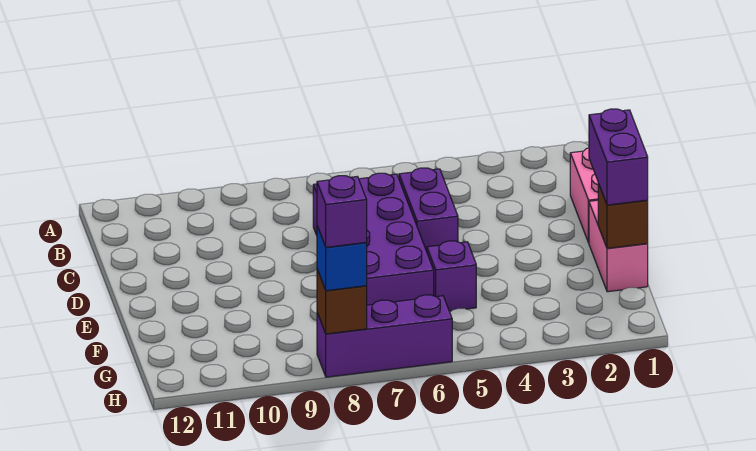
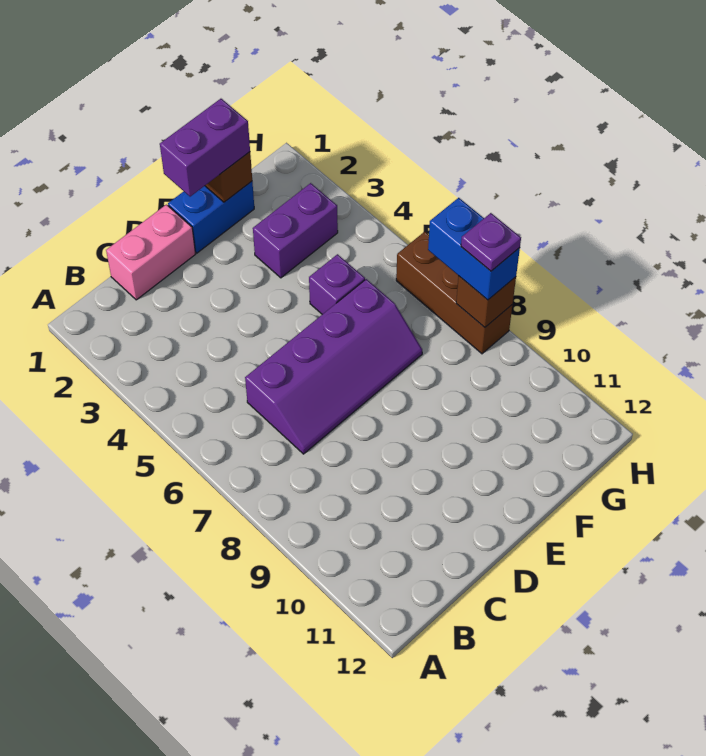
purple 1x2 brick [399,168,458,251] -> purple 1x2 brick moved to [253,183,338,278]
purple 2x4 brick [313,173,434,305] -> purple 2x4 slope [245,279,422,454]
pink 1x2 brick [589,200,648,292] -> blue 1x2 brick [168,182,254,253]
purple 1x3 brick [317,295,452,377] -> brown 1x3 brick [396,232,512,354]
blue 1x1 brick [317,226,367,291] -> blue 1x2 brick [428,198,520,300]
purple 1x1 brick [317,176,367,247] -> purple 1x1 plate [461,213,521,271]

